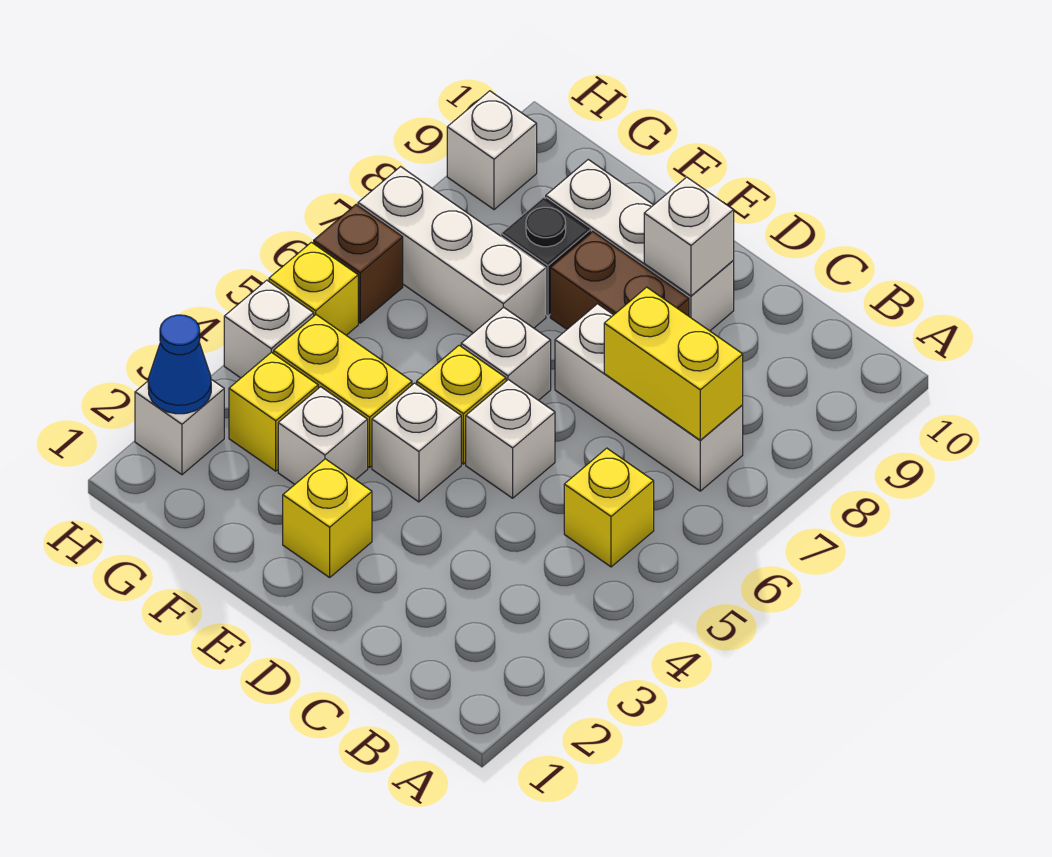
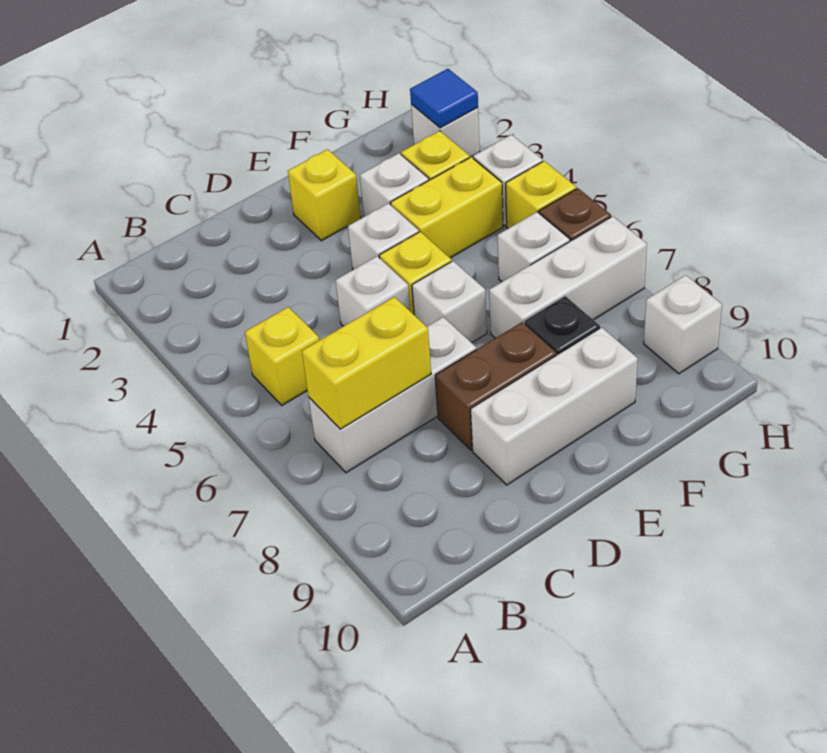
white 1x1 brick [644,177,734,296] -> white 1x1 brick moved to [498,212,570,282]
blue 1x1 cone [148,315,211,414] -> blue 1x1 tile [410,69,478,128]

